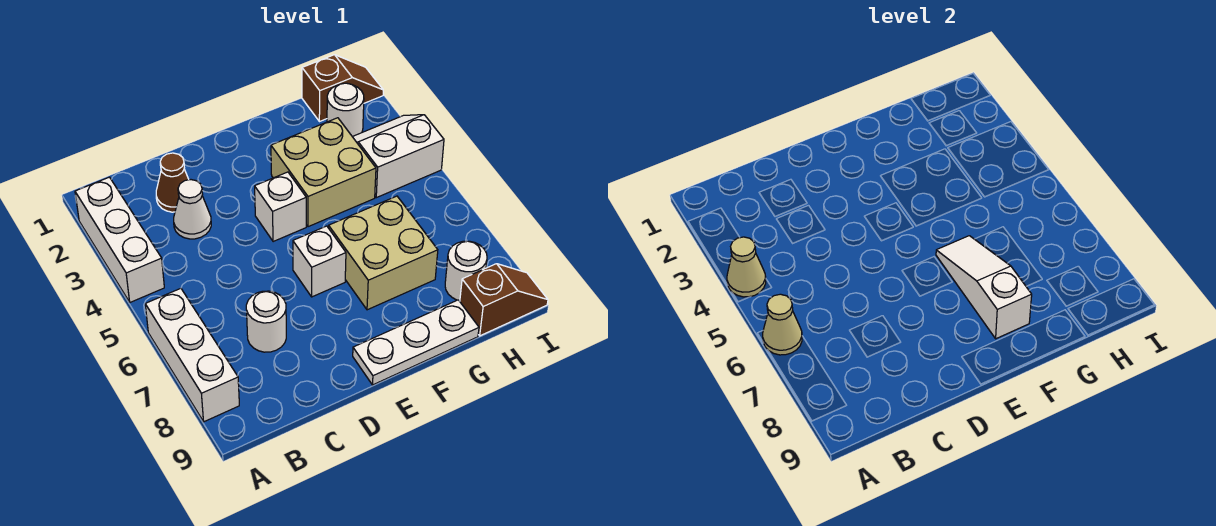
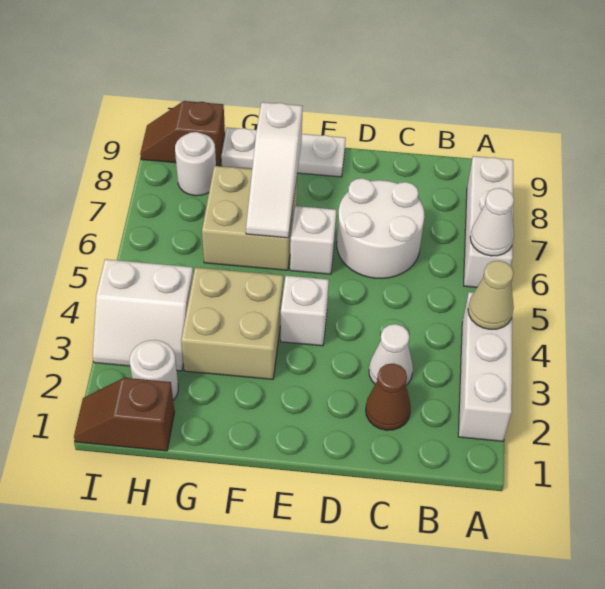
tan 1x1 cone [763,294,802,355] -> white 1x1 cone [470,188,514,256]
white 1x1 round brick [246,291,286,352] -> white 2x2 round brick [337,178,425,278]

